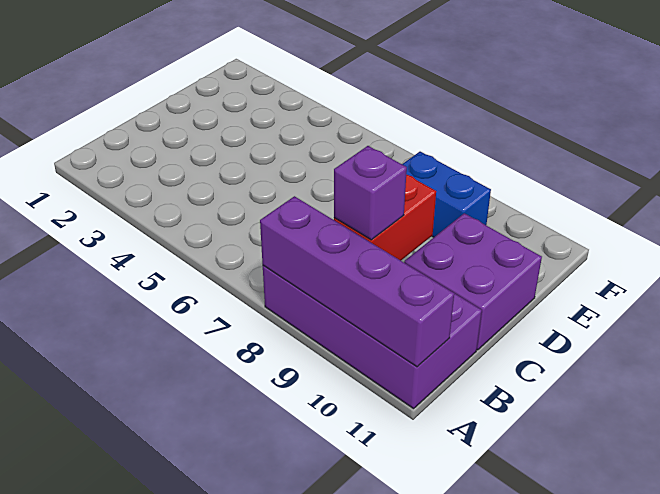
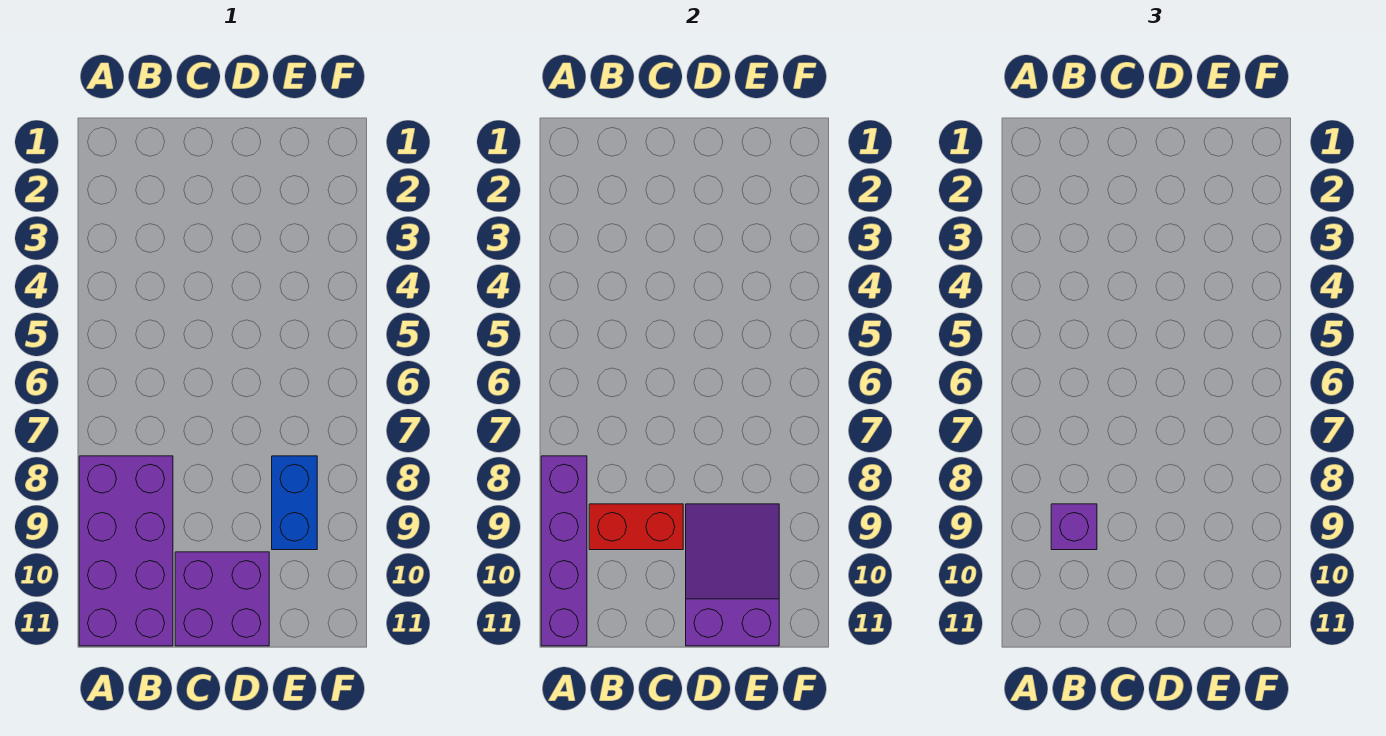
none -> purple 2x3 slope [686,504,779,646]

